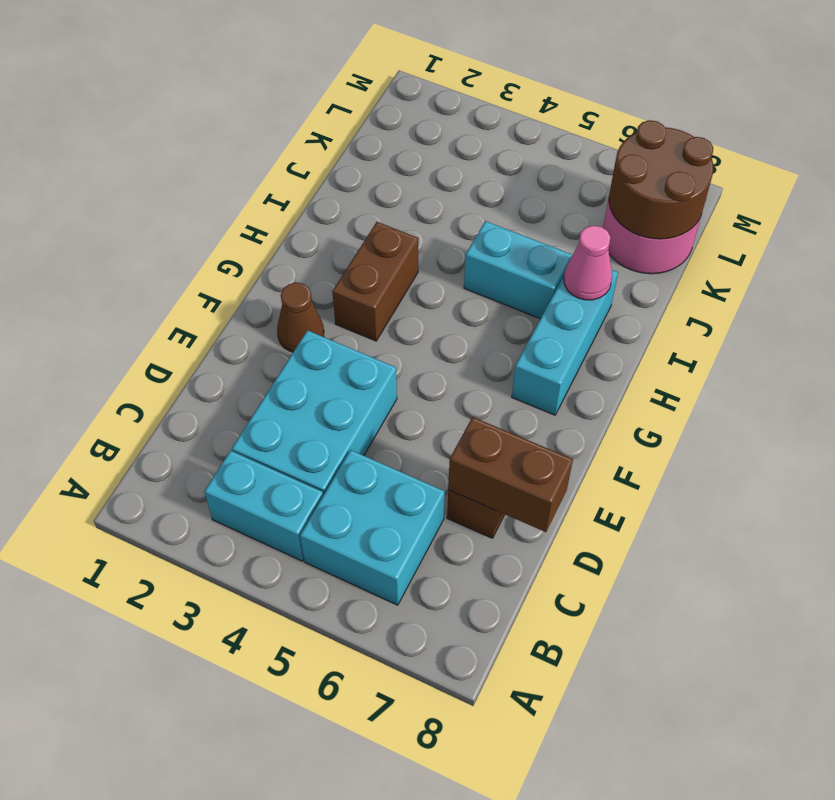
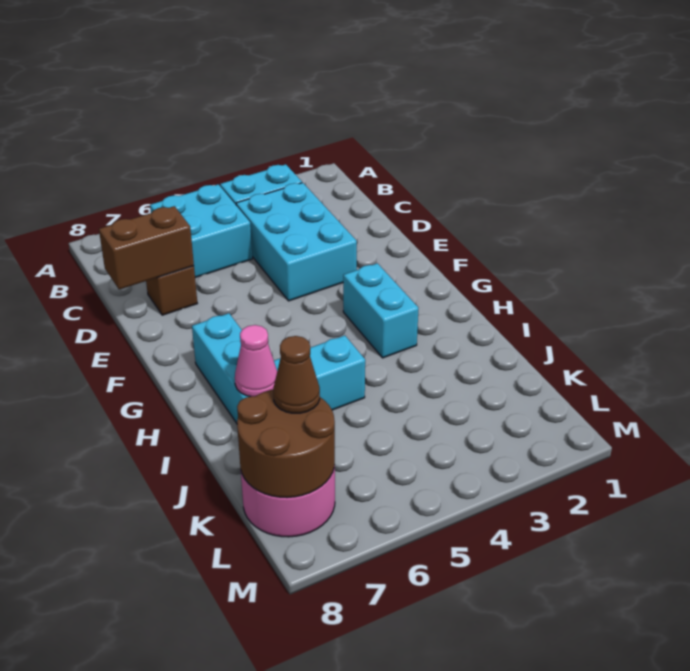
brown 1x1 cone [277,282,324,352] -> brown 1x1 cone moved to [273,336,320,413]
brown 1x2 brick [332,222,418,341] -> cyan 1x2 brick [343,263,418,358]

